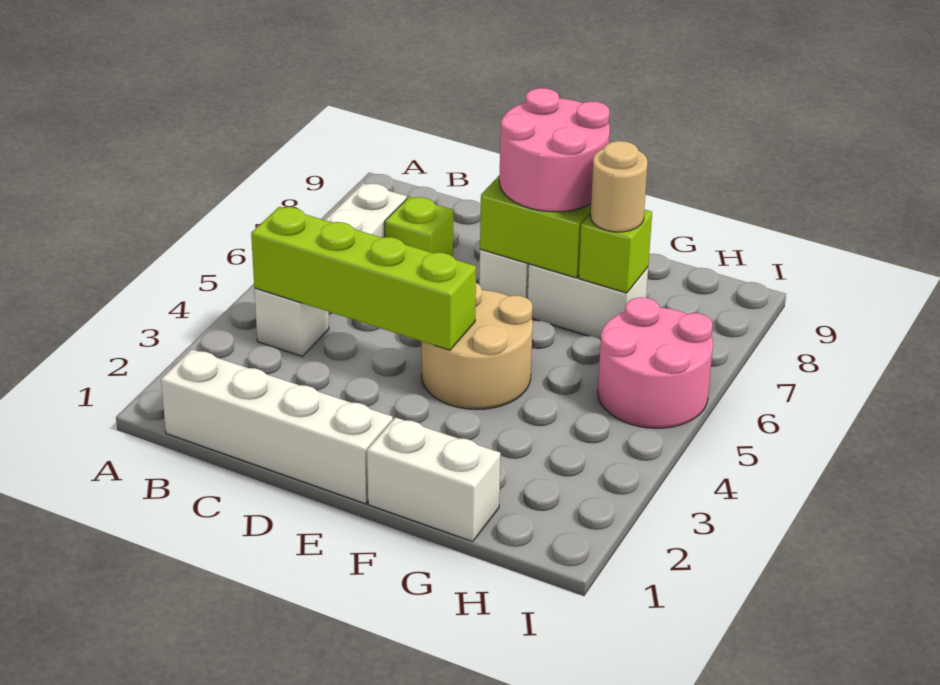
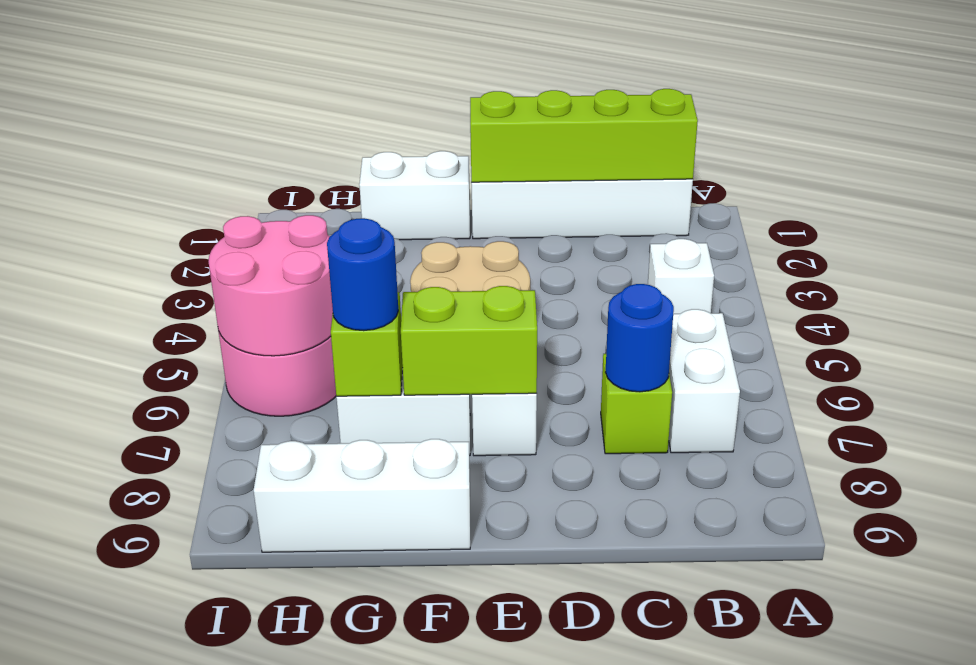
lime 1x4 brick [251,207,476,350] -> lime 1x4 brick moved to [470,89,698,182]
none -> blue 1x1 round brick [605,284,674,392]
pink 2x2 round brick [499,88,610,212] -> pink 2x2 round brick moved to [209,215,333,356]
none -> white 1x3 brick [254,439,470,552]
tan 1x1 round brick [590,141,648,232] -> blue 1x1 round brick [327,218,398,331]

